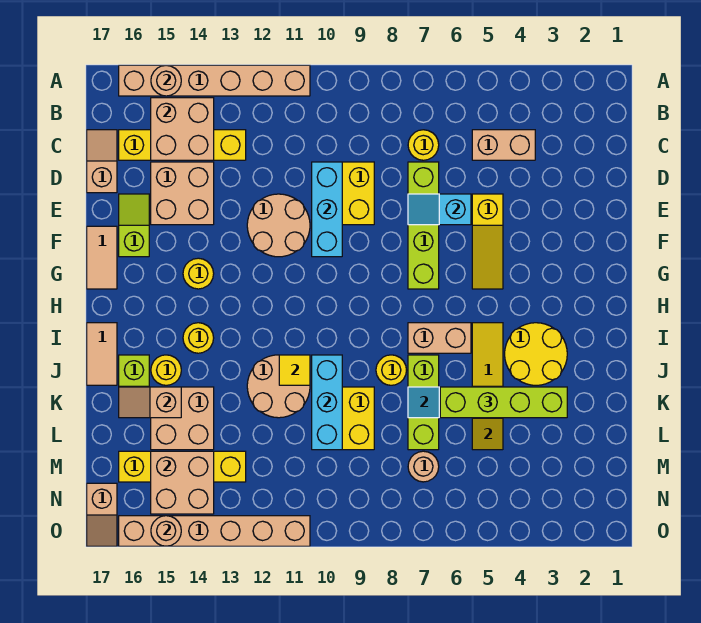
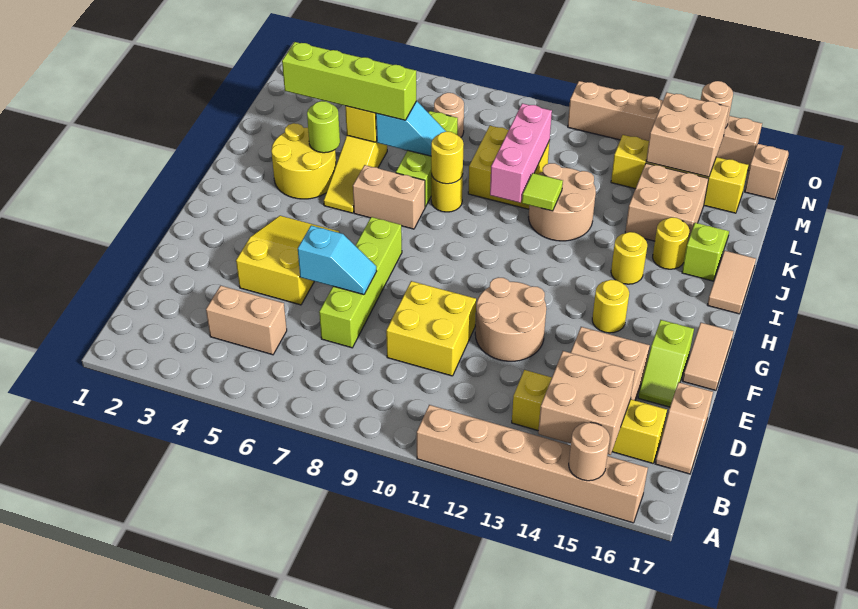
yellow 1x1 round brick [408,130,439,160] -> yellow 1x1 round brick moved to [431,132,463,184]
cyan 1x3 brick [312,162,342,257] -> none
yellow 1x3 slope [472,194,503,289] -> yellow 2x3 slope [236,216,340,305]
none -> lime 1x1 round brick [307,101,340,153]
cyan 1x3 brick [312,355,342,450] -> pink 1x3 brick [490,103,552,203]
yellow 1x1 tile [279,355,310,385] -> lime 1x1 tile [522,173,563,211]
tan 1x2 slope [119,387,181,418] -> none

